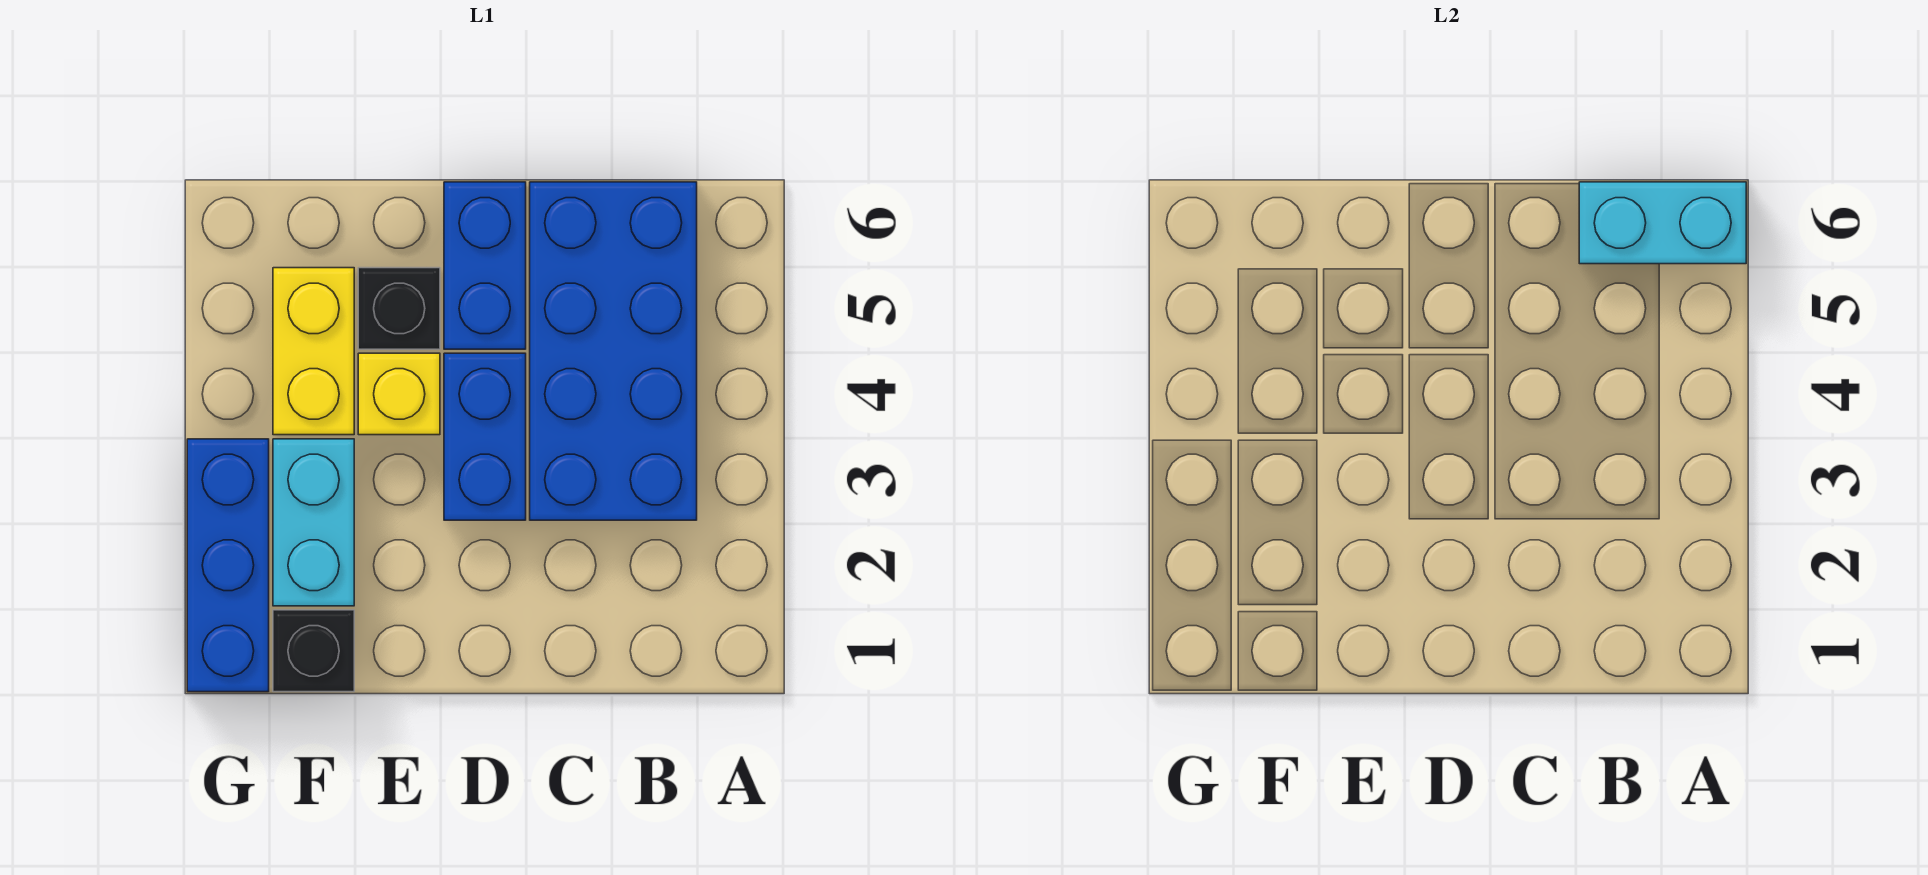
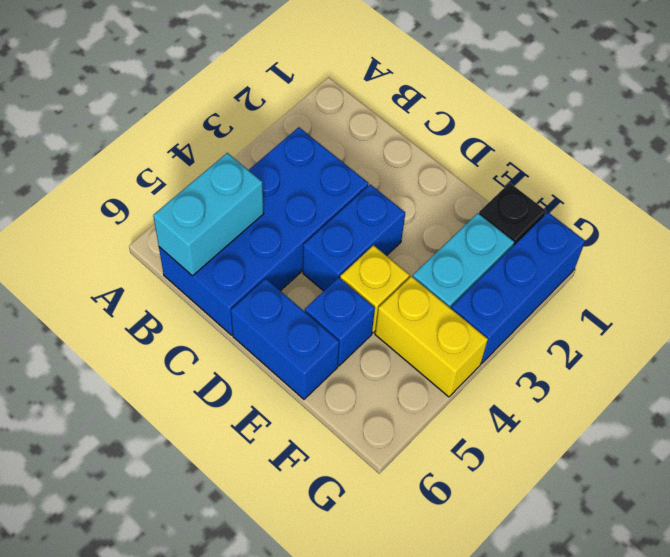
cyan 1x2 brick [1579,182,1746,264] -> cyan 1x2 brick turned to [153,153,264,276]
blue 1x2 brick [444,182,526,349] -> blue 1x2 brick turned to [231,279,339,399]
black 1x1 brick [358,268,440,349] -> blue 1x1 brick [305,278,375,366]
yellow 1x2 brick [273,268,354,435] -> yellow 1x2 brick turned to [375,276,488,397]

